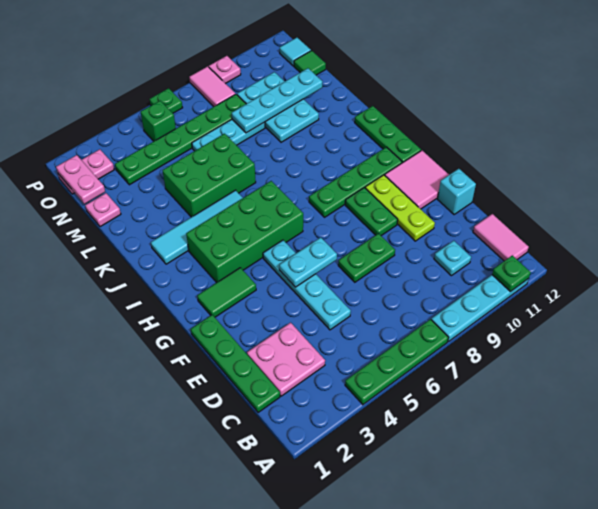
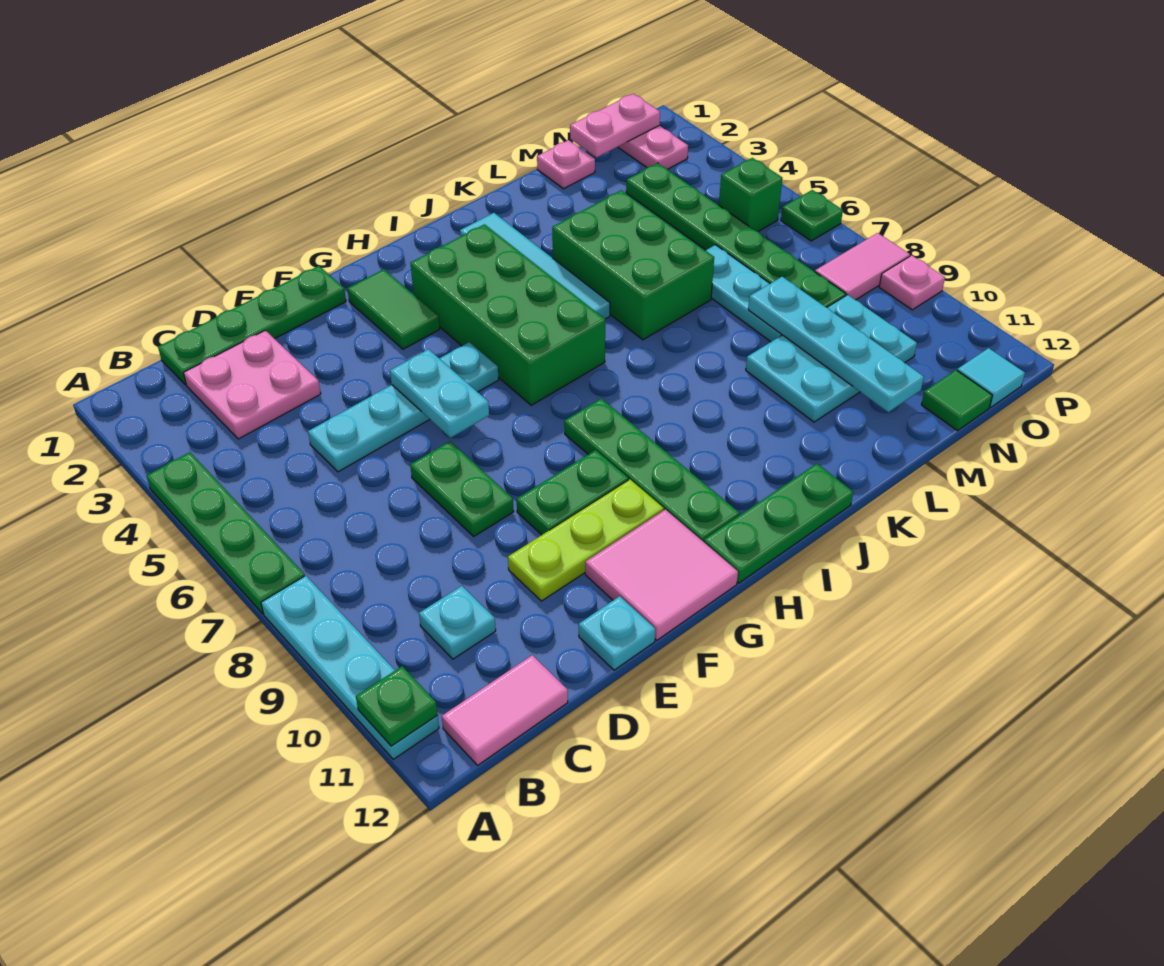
cyan 1x1 brick [437,169,476,215] -> cyan 1x1 plate [579,596,655,670]

